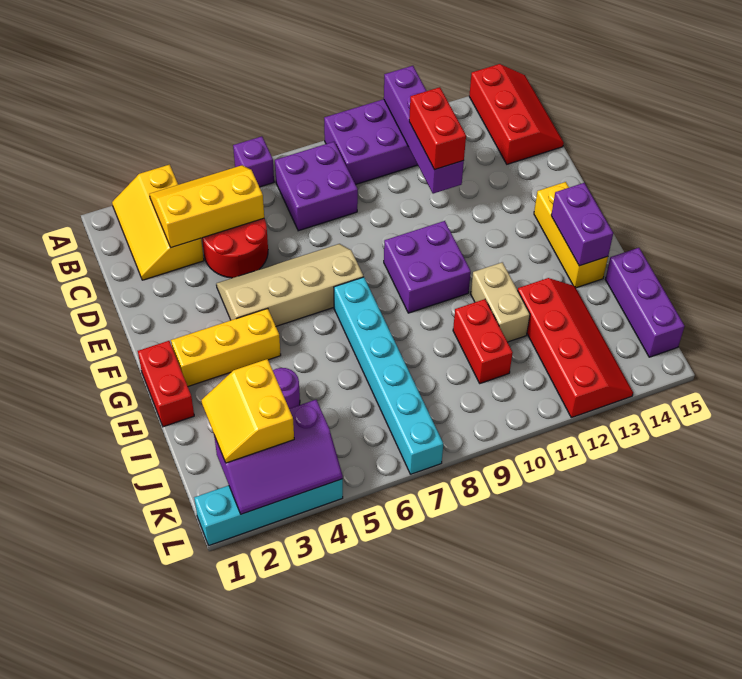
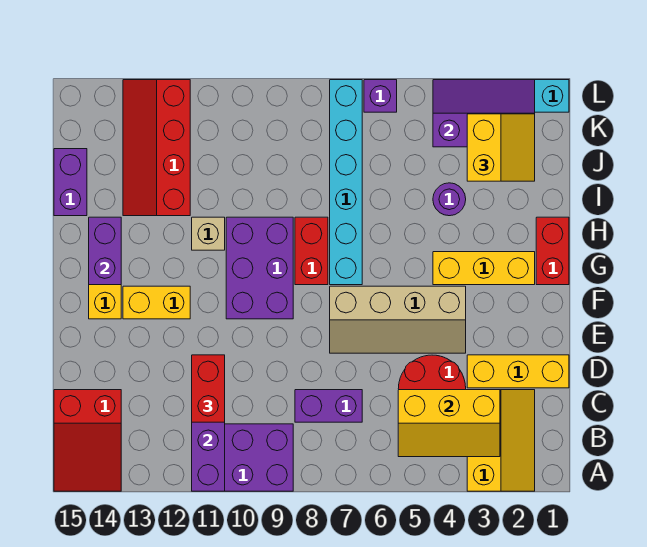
purple 1x1 brick [233,136,274,187] -> purple 1x1 brick moved to [364,80,397,112]
red 2x3 slope [469,64,564,164] -> red 2x3 slope turned to [54,390,121,491]
purple 2x2 brick [275,142,358,231] -> purple 1x2 brick [295,390,362,422]
none -> yellow 1x3 brick [467,355,569,388]
purple 2x2 brick [384,221,471,313] -> purple 2x3 brick [226,217,293,319]
none -> yellow 1x2 brick [123,286,190,319]
tan 1x2 brick [471,262,530,342] -> tan 1x1 brick [192,217,225,250]
red 1x2 brick [453,299,513,383] -> red 1x2 brick moved to [295,217,328,285]
purple 1x3 brick [605,248,685,357] -> purple 1x2 brick [54,149,87,216]

